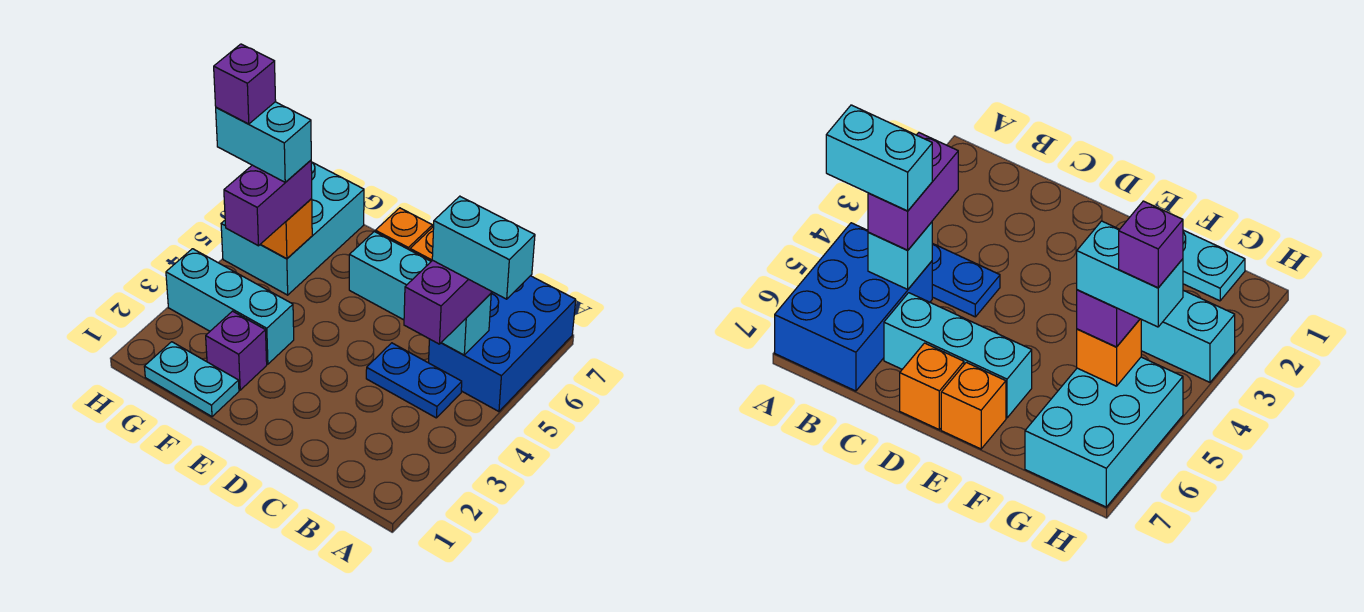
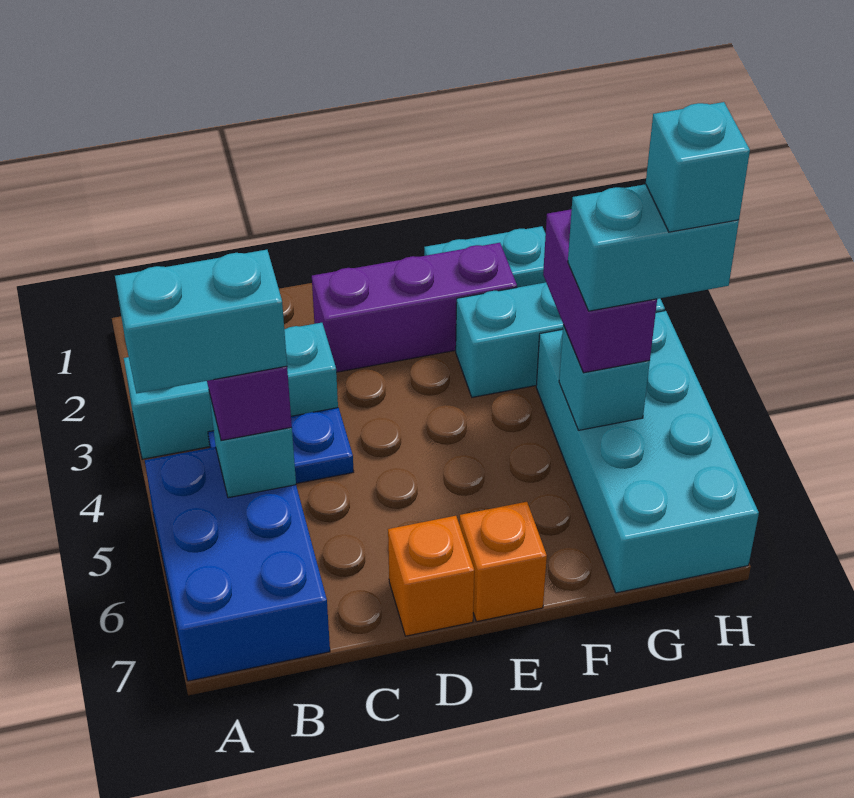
cyan 1x3 brick [349,232,431,320] -> cyan 1x3 brick moved to [124,323,338,459]
purple 1x1 brick [206,311,267,390] -> purple 1x3 brick [312,243,517,372]
cyan 2x3 brick [221,162,364,295] -> cyan 2x4 brick [536,311,759,593]
orange 1x1 brick [261,199,312,259] -> cyan 1x1 brick [559,325,650,430]
purple 1x1 brick [214,44,276,124] -> cyan 1x1 brick [646,102,750,232]

